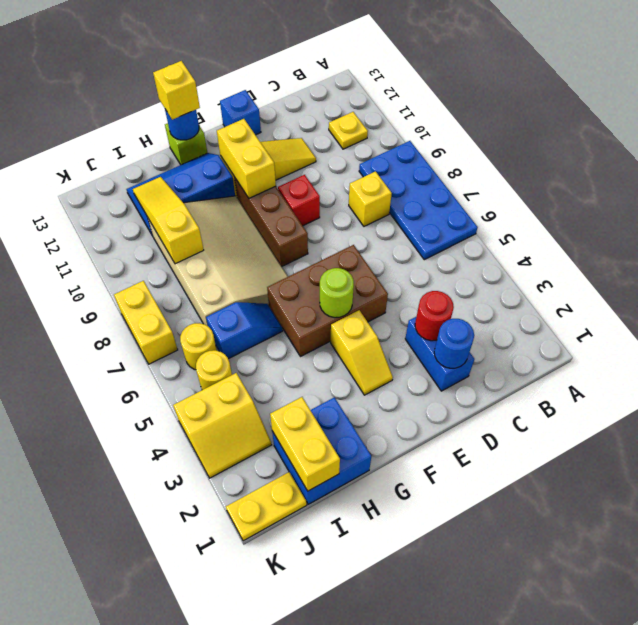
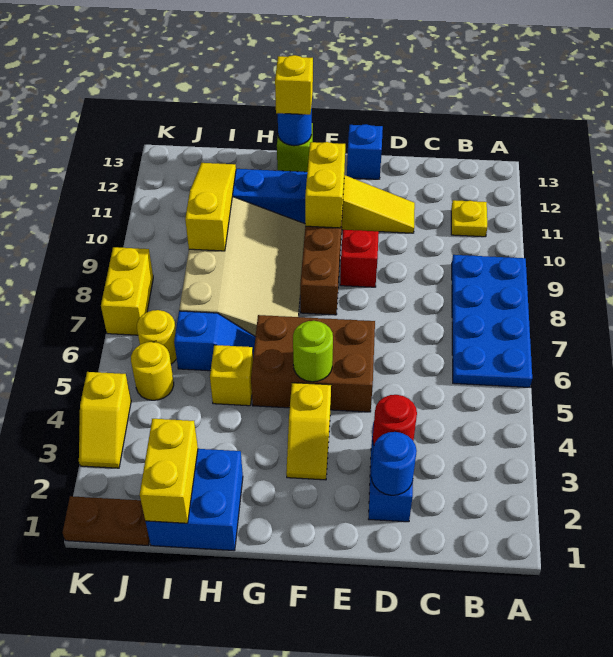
yellow 1x1 brick [349,171,392,226] -> yellow 1x1 brick moved to [210,345,253,406]
yellow 1x2 plate [226,472,307,541] -> brown 1x2 plate [62,496,150,545]
yellow 2x2 slope [173,373,272,478] -> yellow 1x2 slope [79,372,131,468]

